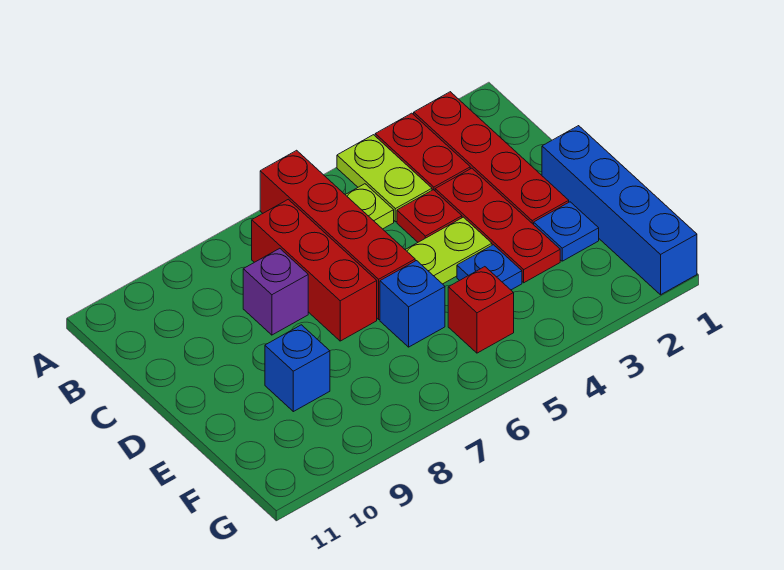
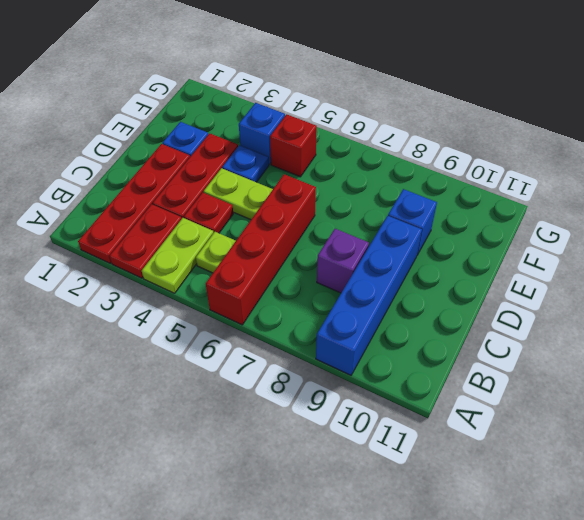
red 1x3 brick [252,199,377,341] -> none
blue 1x4 brick [542,126,697,295] -> blue 1x4 brick moved to [316,216,422,375]
blue 1x1 brick [380,261,445,347] -> blue 1x1 brick moved to [239,103,285,164]

